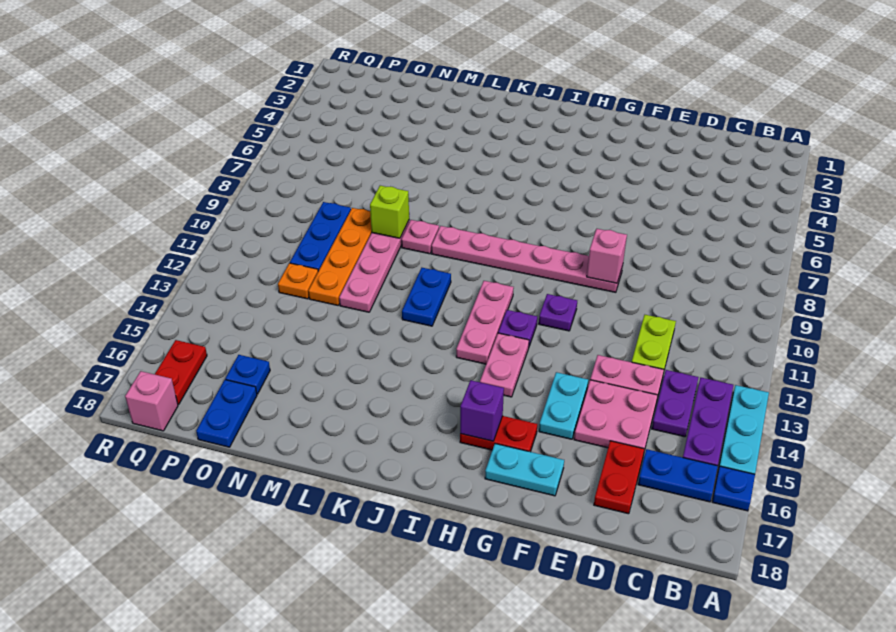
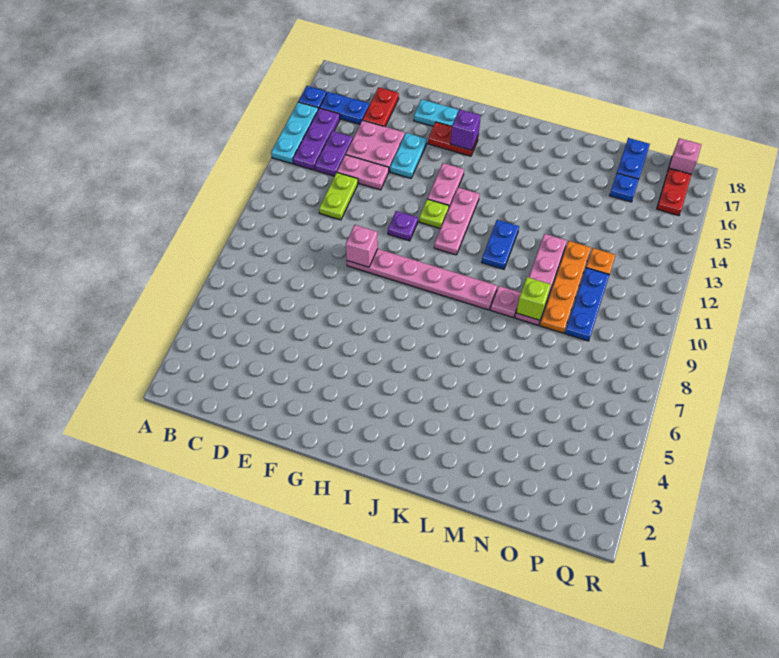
purple 1x1 plate [498,310,537,346] -> lime 1x1 plate [419,199,449,229]

